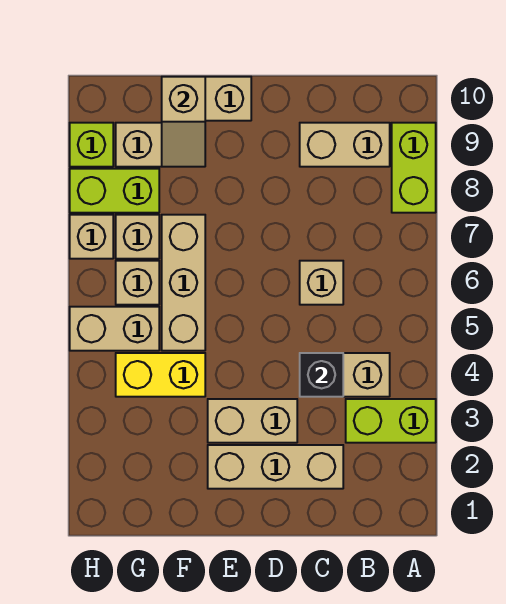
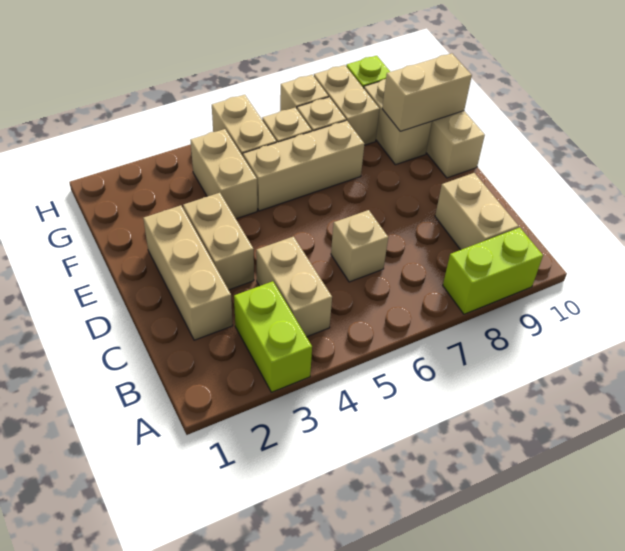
black 1x1 brick [300,353,343,397] -> none
yellow 1x2 brick [116,353,205,397] -> tan 1x2 brick [190,129,257,219]
tan 1x2 slope [162,77,205,167] -> tan 1x2 brick [382,53,472,131]
lime 1x2 brick [70,169,159,213] -> tan 1x2 brick [314,65,380,145]

